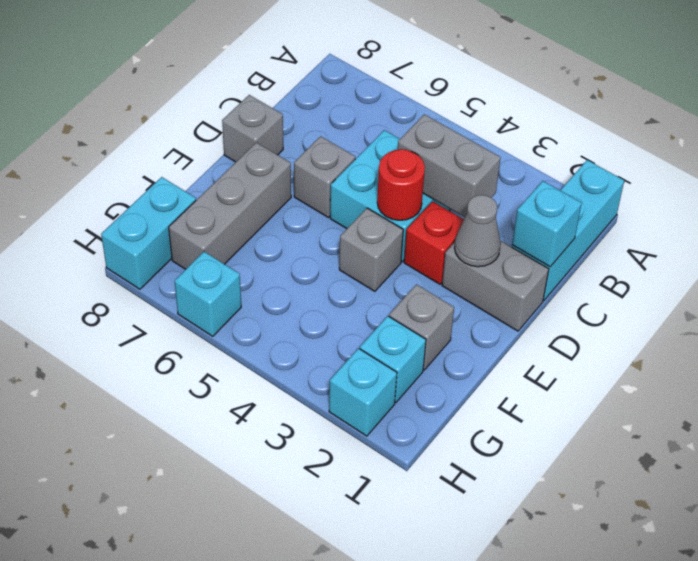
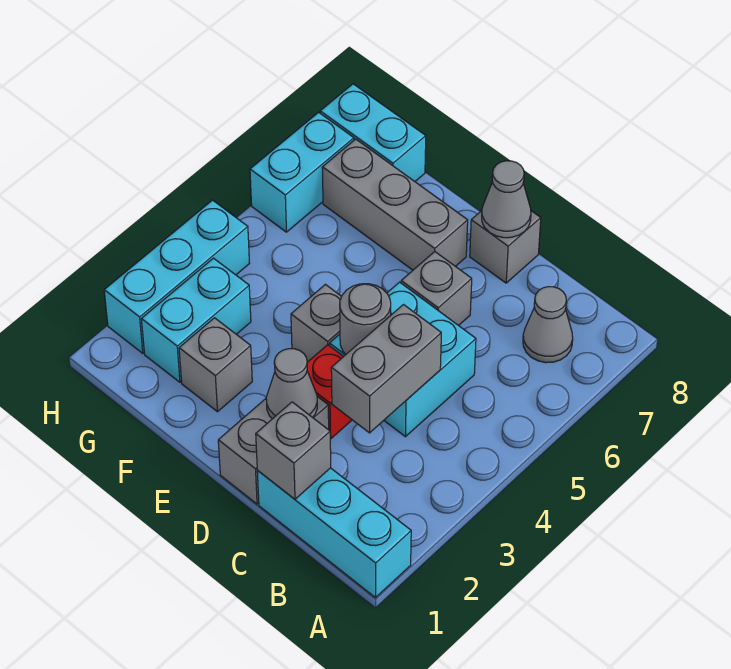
none -> grey 1x1 cone [523,287,573,363]
cyan 1x1 brick [512,181,582,267] -> grey 1x1 brick [256,402,331,499]
red 1x1 round brick [377,149,425,220] -> grey 1x1 round brick [340,284,391,354]
none -> grey 1x1 cone [482,161,531,238]
cyan 1x1 brick [360,316,426,403] -> cyan 1x2 brick [142,258,251,382]
cyan 1x1 brick [329,348,397,436] -> cyan 1x3 brick [104,200,250,353]
cyan 1x1 brick [174,252,241,336] -> cyan 1x2 brick [250,112,354,232]

